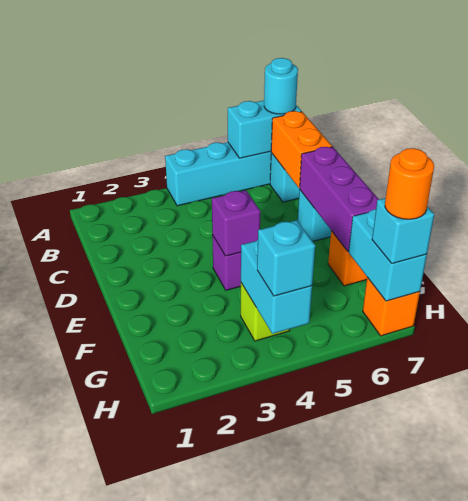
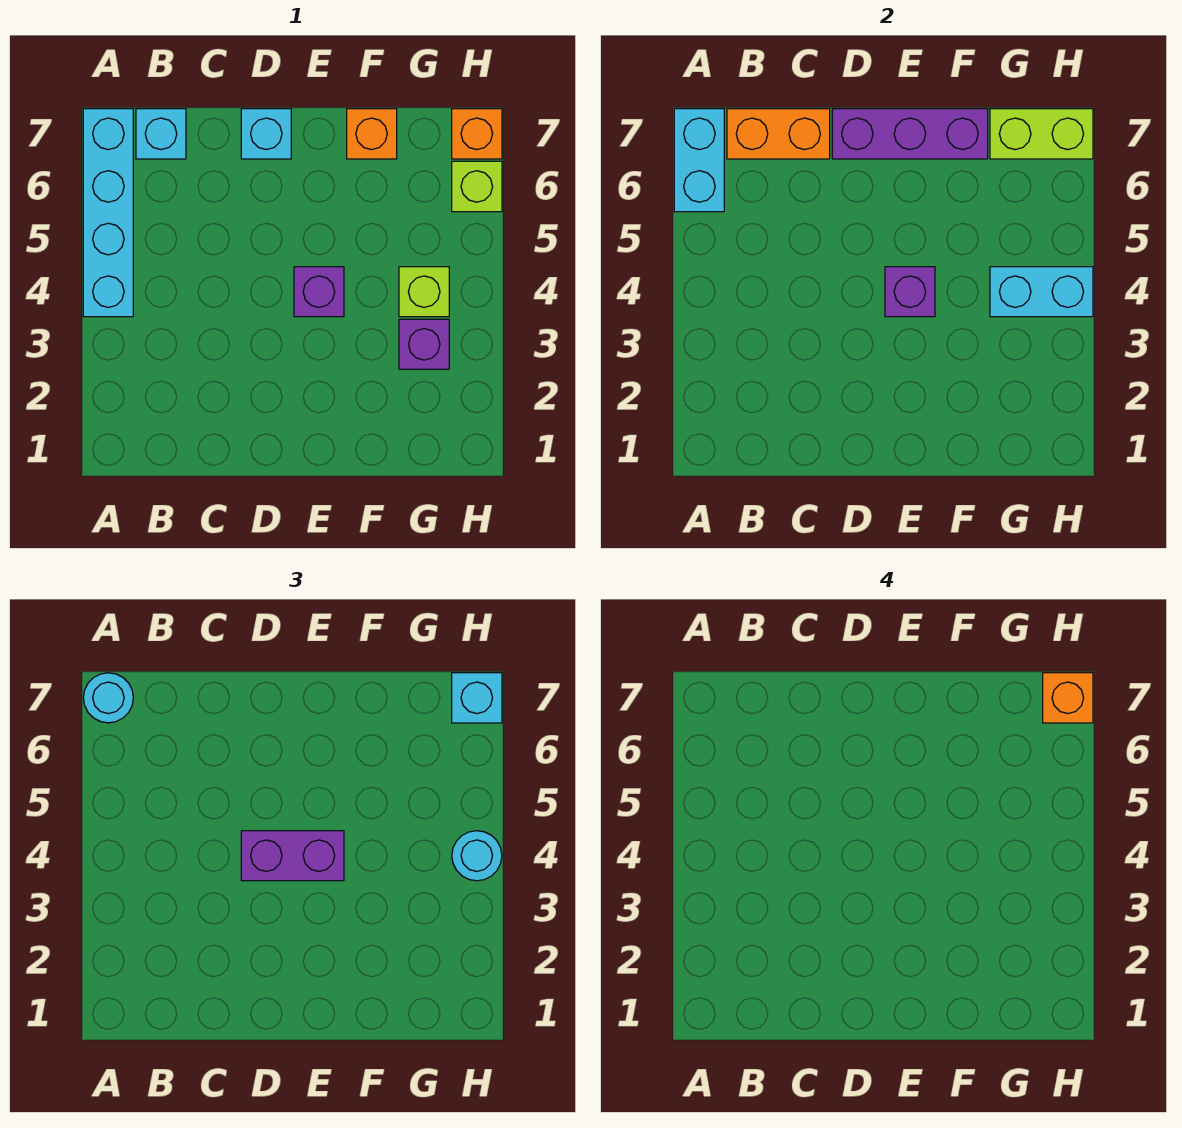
none -> purple 1x2 brick [241,831,344,881]
none -> purple 1x1 brick [399,319,449,369]
cyan 1x2 brick [349,209,427,301] -> lime 1x2 brick [990,109,1093,159]
cyan 1x1 brick [257,220,315,296] -> cyan 1x1 round brick [452,831,502,881]
none -> lime 1x1 brick [452,161,502,212]
orange 1x1 round brick [385,148,434,219] -> orange 1x1 brick [1043,673,1093,723]

